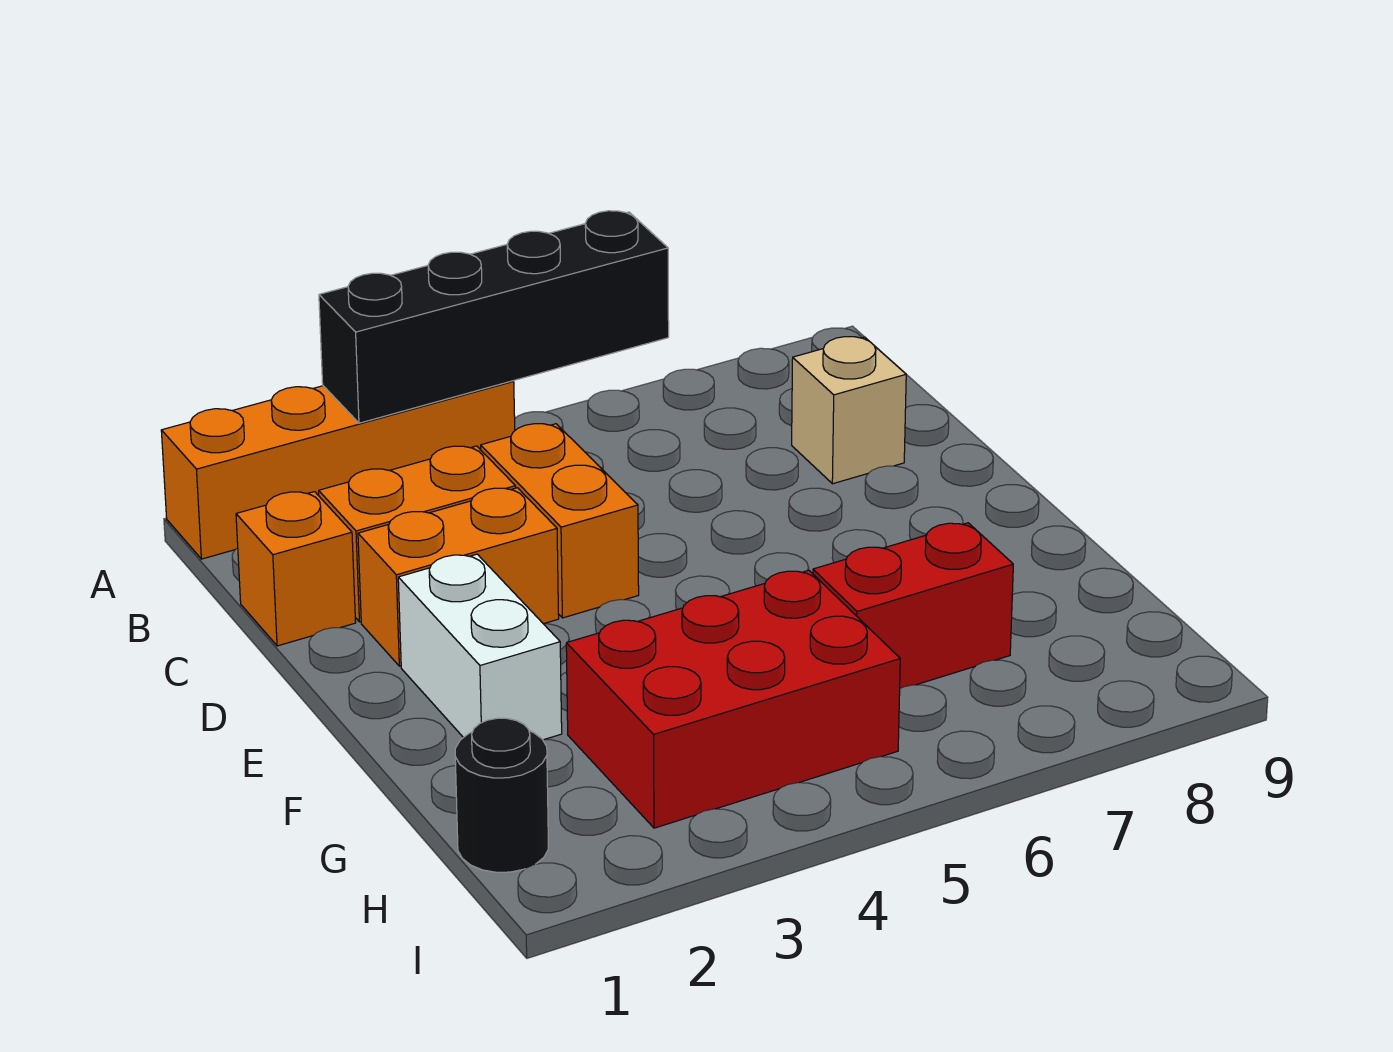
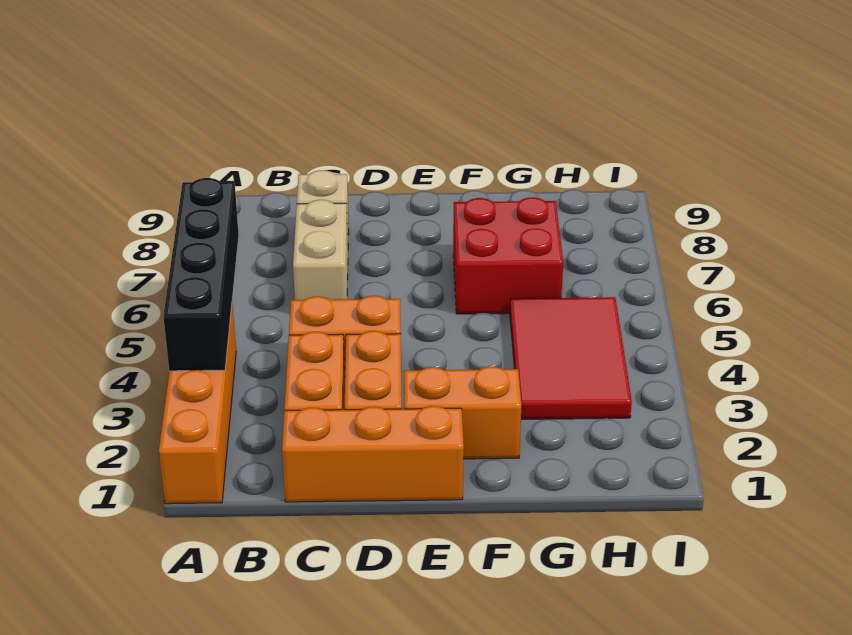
orange 1x1 brick [236,492,356,646] -> orange 1x3 brick [282,406,464,502]
none -> tan 1x2 brick [293,200,348,300]
white 1x2 brick [398,554,562,740] -> orange 1x2 brick [404,367,521,459]
red 2x3 brick [566,570,900,828] -> red 2x3 tile [510,297,632,419]
red 1x2 brick [813,523,1013,688] -> red 2x2 brick [453,197,563,314]
black 1x1 round brick [455,718,548,872] -> none

